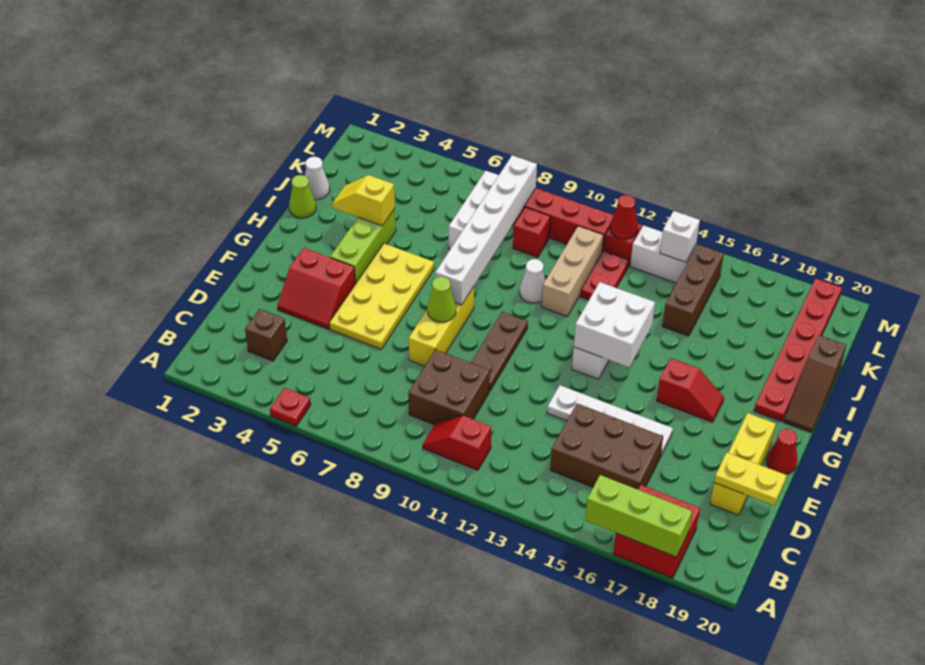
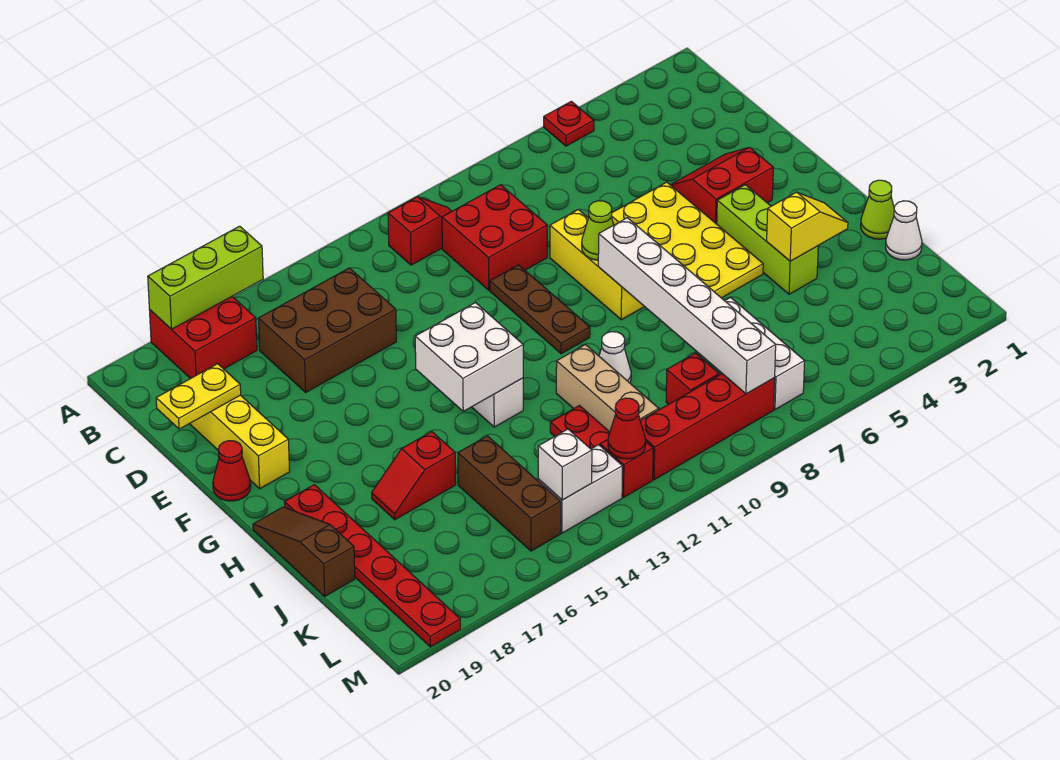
brown 1x1 brick [245,309,287,361] -> none
brown 2x2 brick [408,350,490,425] -> red 2x2 brick [442,185,547,290]
white 1x4 plate [547,385,673,457] -> none
red 1x2 slope [657,358,724,422] -> red 1x2 slope moved to [372,432,456,520]

